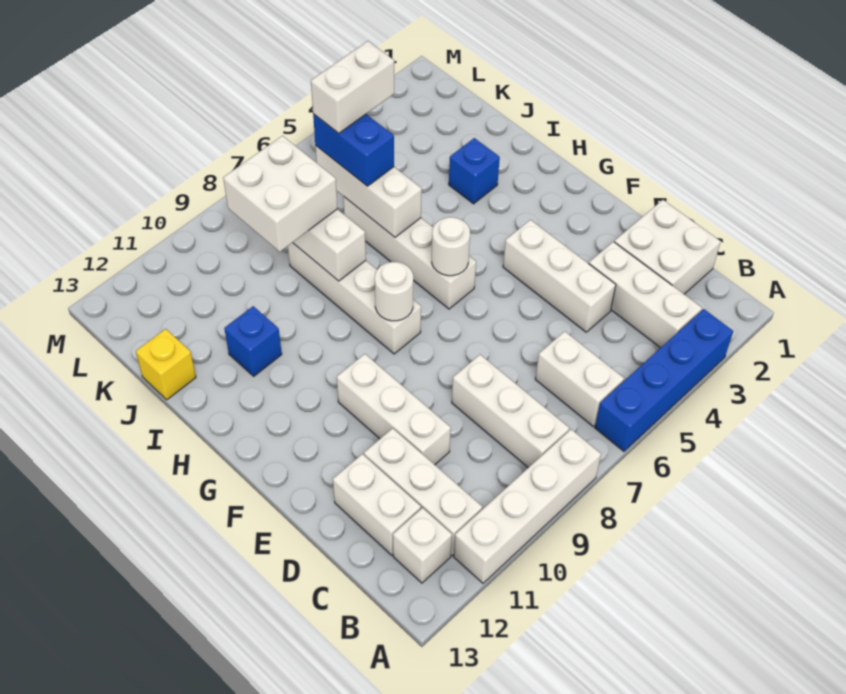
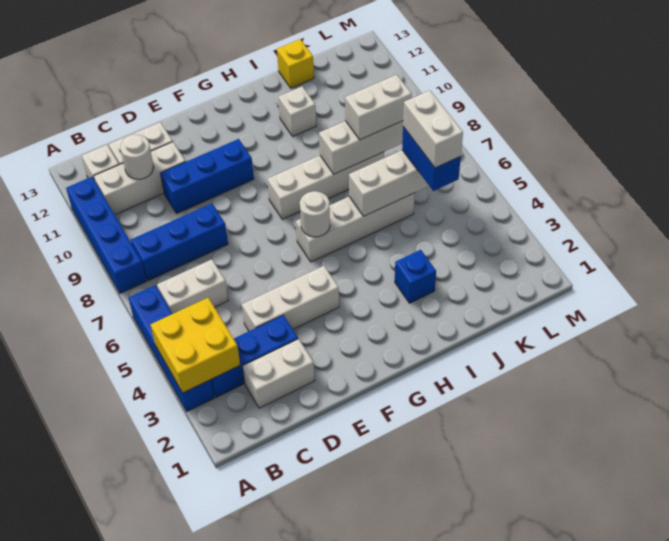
none -> yellow 2x2 brick [150,298,240,393]
white 1x4 brick [454,429,601,583] -> blue 1x4 brick [66,177,146,293]
white 1x3 brick [589,242,702,348] -> blue 1x3 brick [211,315,298,397]
white 1x3 brick [452,355,569,468] -> blue 1x3 brick [131,204,228,281]
white 2x2 brick [614,200,721,294] -> white 1x2 brick [243,339,315,408]
white 1x3 brick [337,354,451,465] -> blue 1x3 brick [161,139,254,214]
white 1x1 round brick [375,262,413,321] -> white 1x1 round brick moved to [120,135,154,179]
blue 1x1 brick [224,306,282,376] -> white 1x1 brick [278,86,316,136]
blue 1x2 brick [313,114,394,186] -> blue 1x2 brick turned to [402,127,461,191]
white 2x2 brick [223,136,337,252] -> white 1x2 brick [345,75,412,140]

